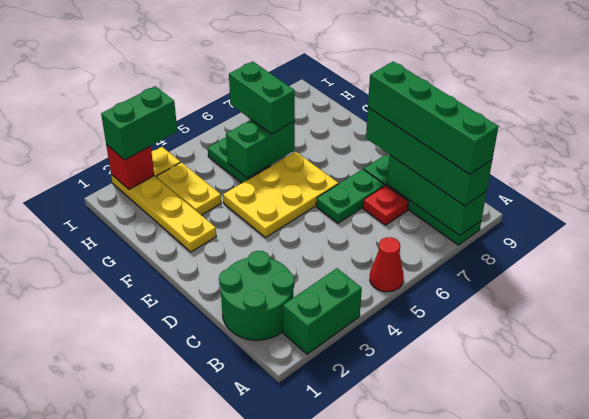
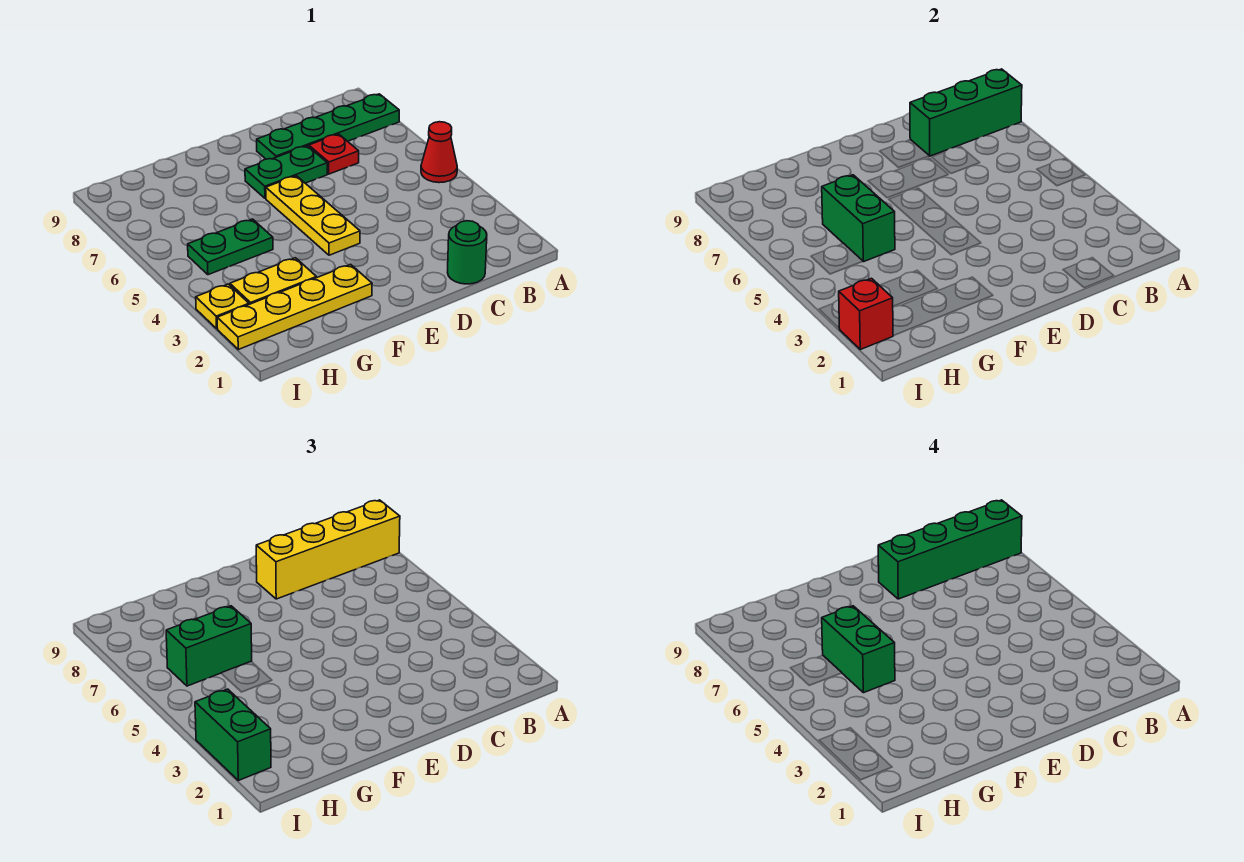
green 1x2 brick [283,268,362,354] -> green 1x2 brick moved to [822,606,895,693]
green 1x4 brick [366,108,492,206] -> yellow 1x4 brick [256,500,400,599]
green 2x2 round brick [219,251,294,340] -> green 1x1 round brick [448,221,487,284]
green 1x2 plate [316,169,385,223] -> green 1x2 plate turned to [245,146,327,198]
yellow 2x3 plate [223,152,338,237] -> yellow 1x3 plate [266,176,360,255]

